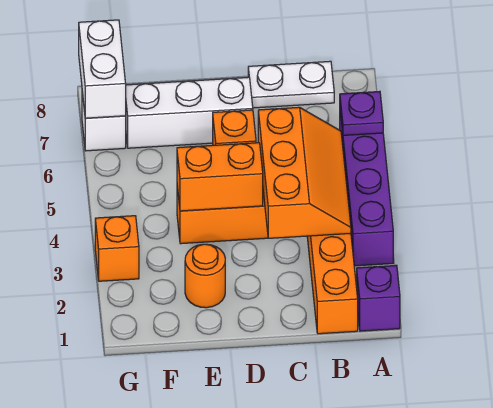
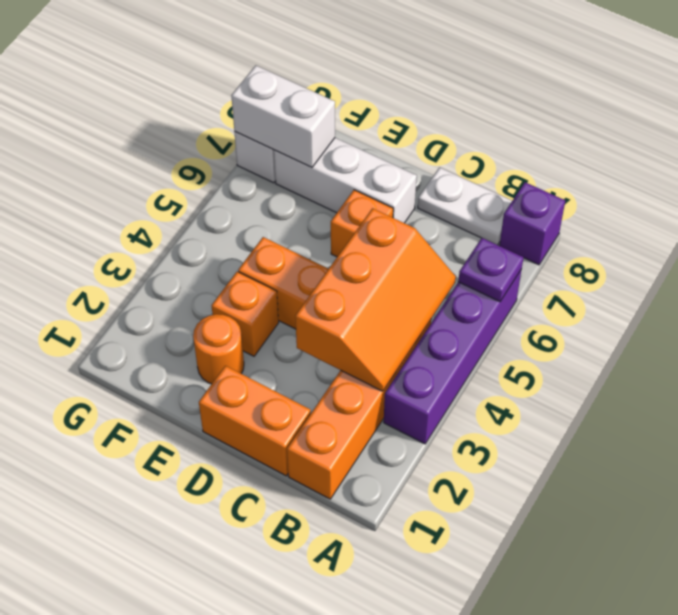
purple 1x1 brick [357,265,400,331] -> purple 1x1 brick moved to [499,182,565,265]
orange 1x2 brick [177,143,263,211] -> orange 1x2 brick moved to [199,366,311,476]
orange 1x1 brick [95,216,139,281] -> orange 1x1 brick moved to [212,272,279,356]
white 1x2 brick [79,20,126,118] -> white 1x2 brick turned to [231,65,335,167]

